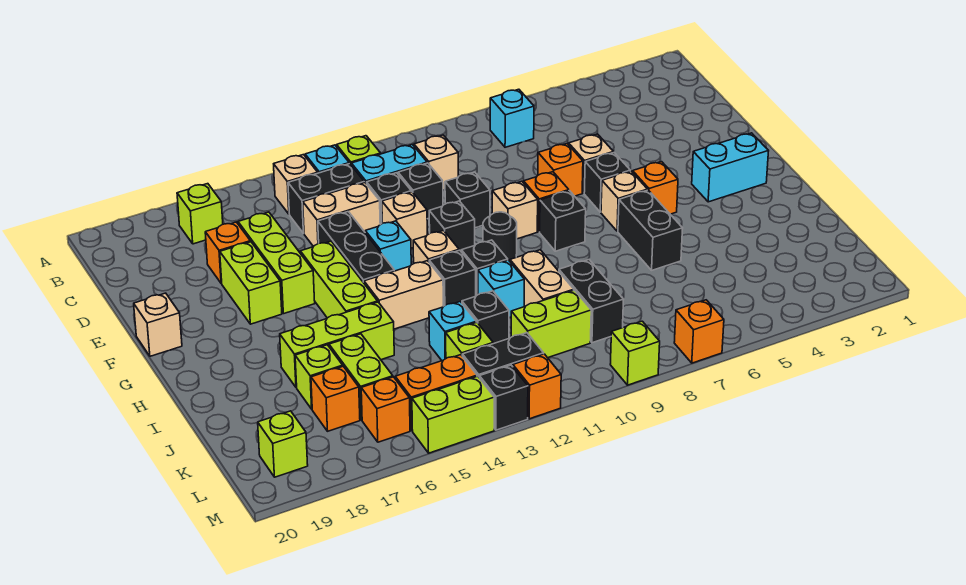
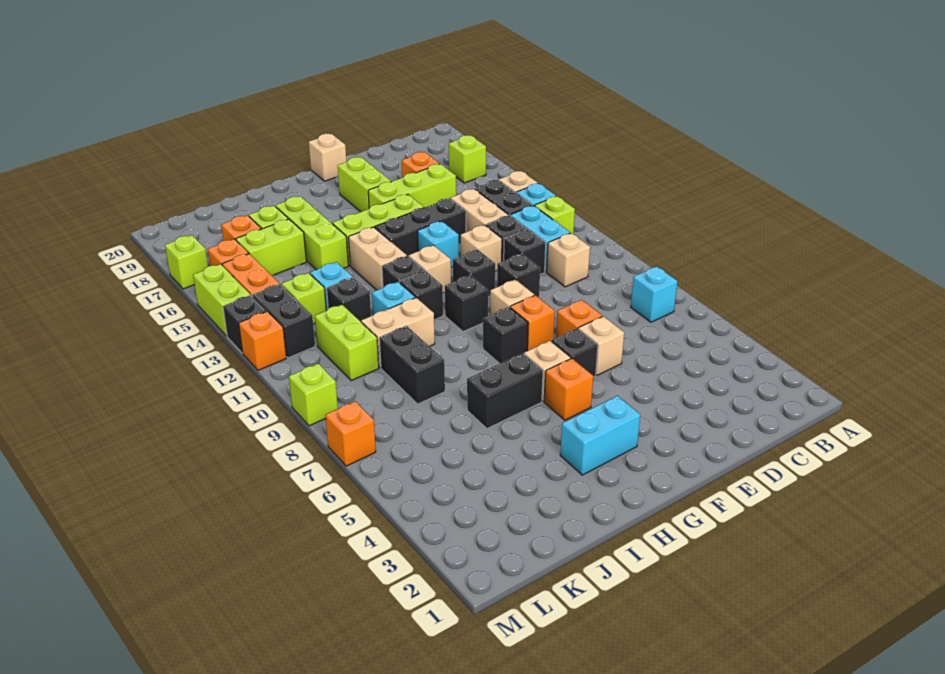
lime 1x2 brick [220,242,282,324] -> lime 1x2 brick turned to [338,157,391,212]
cyan 1x2 brick [692,133,768,202] -> cyan 1x2 brick turned to [560,396,640,475]
black 1x1 round brick [483,212,517,261] -> black 1x1 brick [445,275,488,332]
black 1x2 brick [559,260,624,343] -> black 1x2 brick turned to [379,326,445,404]
lime 1x1 brick [258,411,308,477] -> lime 1x1 brick moved to [165,235,208,289]

